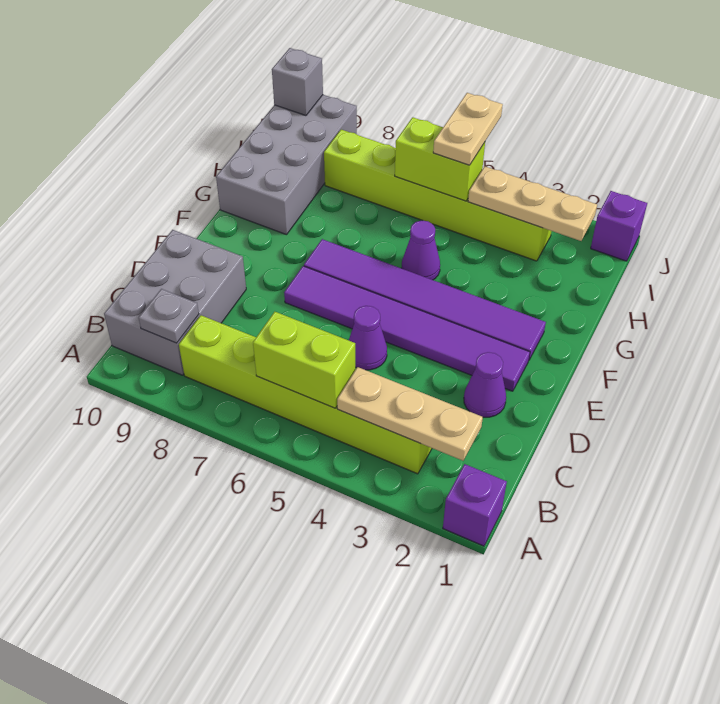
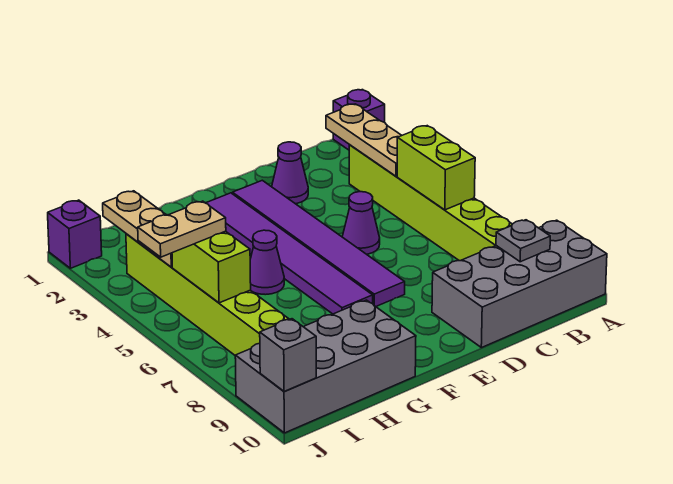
grey 2x3 brick [104,230,246,375] -> grey 2x4 brick [432,220,607,348]

